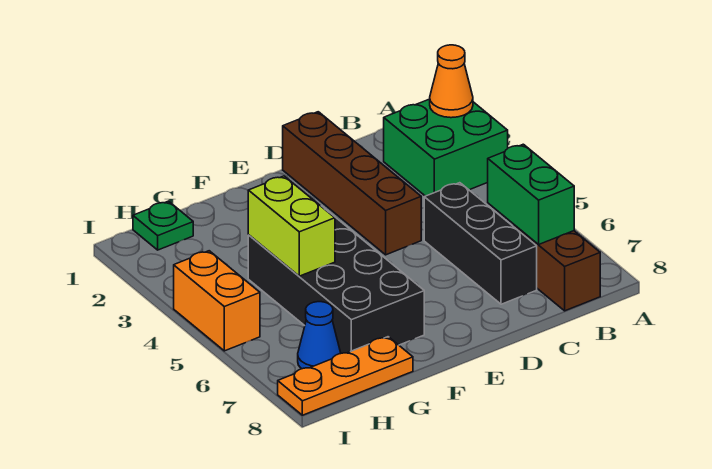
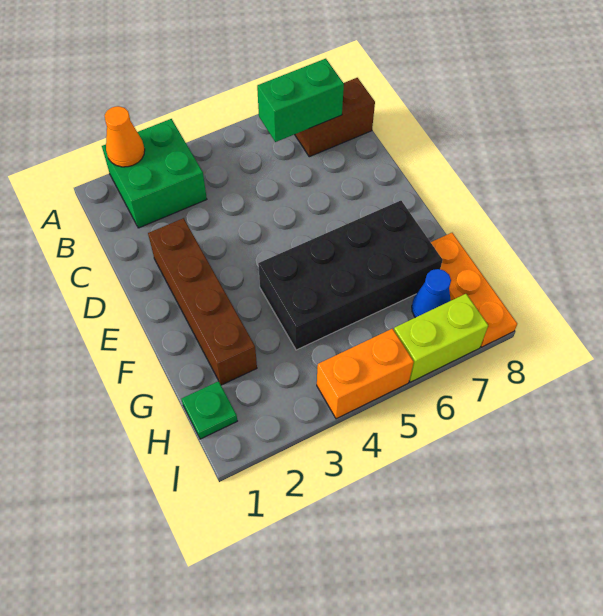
black 1x3 brick [424,183,537,304] -> none
brown 1x4 brick [283,112,421,255] -> brown 1x4 brick turned to [148,218,257,385]
lime 1x2 brick [248,176,335,276] -> lime 1x2 brick moved to [394,294,488,382]

